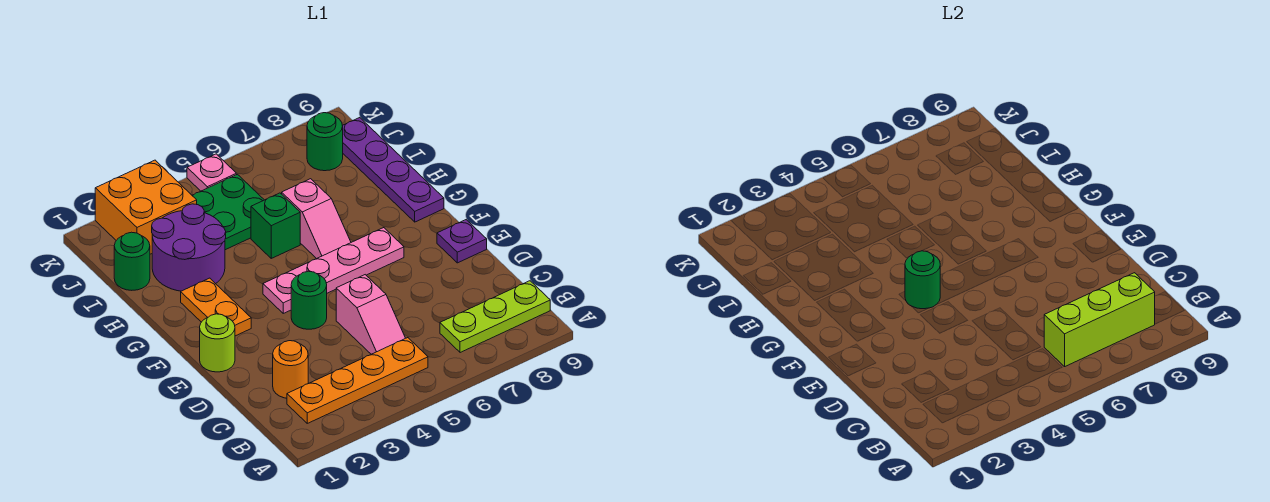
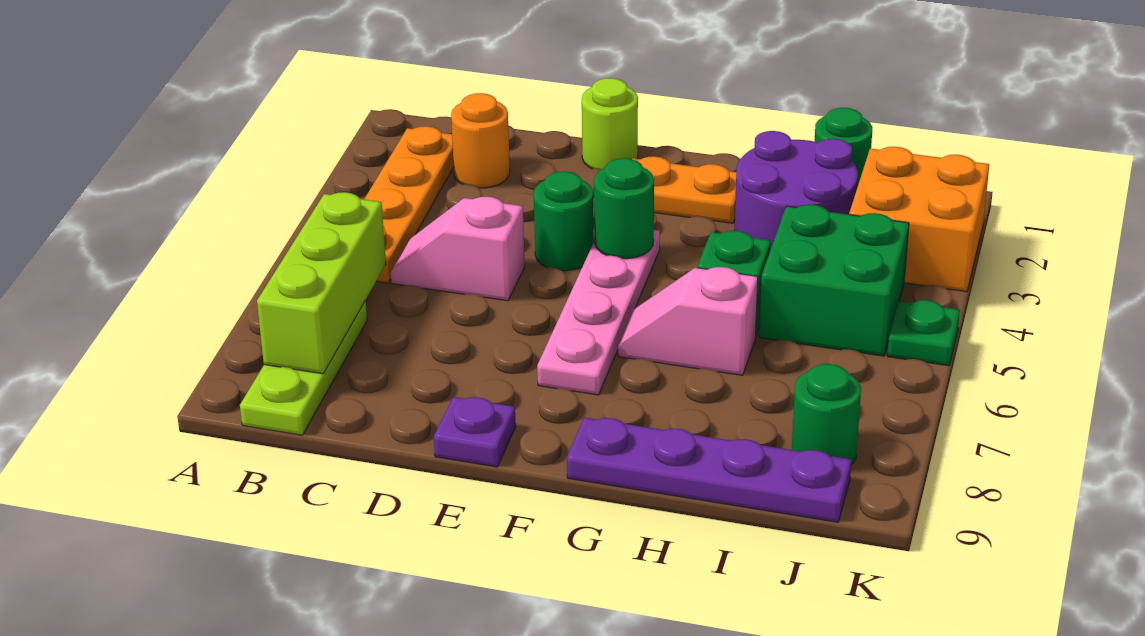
green 2x2 plate [192,174,264,250] -> green 2x2 brick [759,205,909,356]
pink 1x1 plate [187,154,236,191] -> green 1x1 plate [887,300,960,366]

